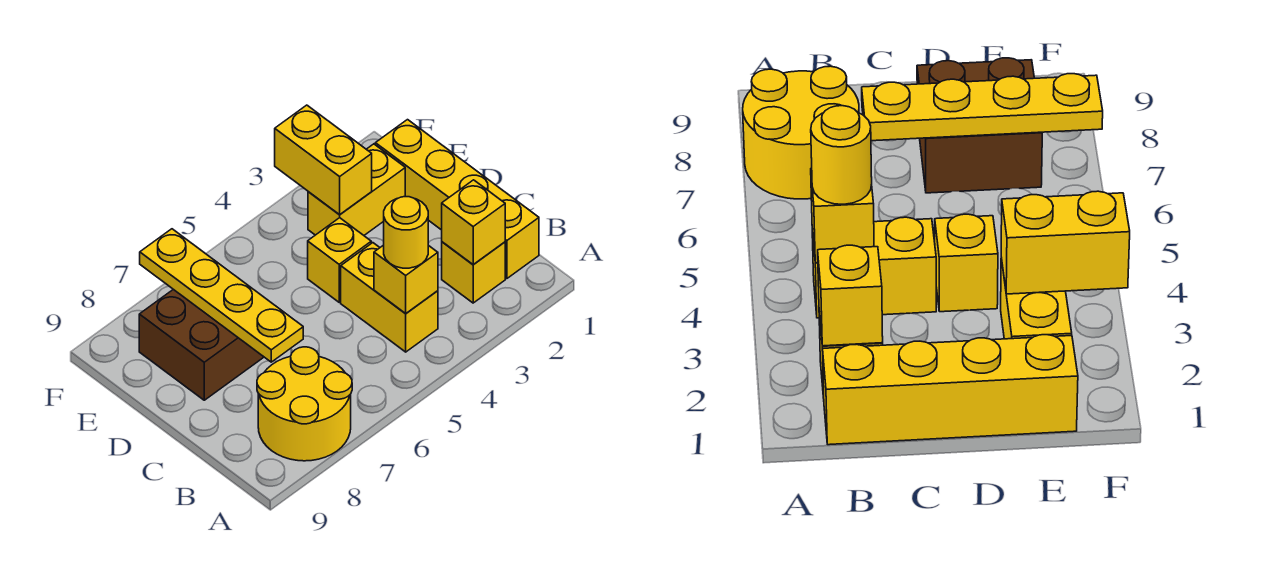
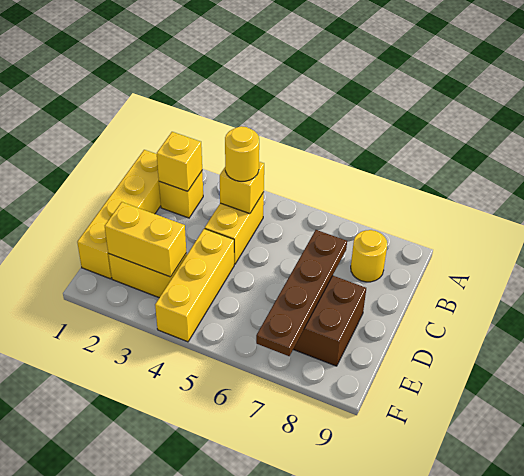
yellow 2x2 round brick [257,347,352,461] -> yellow 1x1 round brick [351,230,387,282]
yellow 1x4 plate [140,229,303,362] -> brown 1x4 plate [256,230,347,356]
yellow 1x1 brick [308,218,371,302] -> yellow 1x3 brick [155,229,234,342]
yellow 1x2 brick [275,105,372,214] -> yellow 1x2 brick turned to [105,202,186,277]

